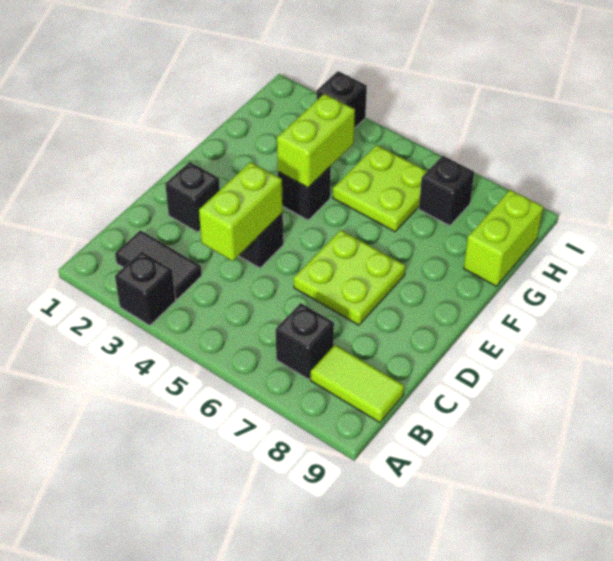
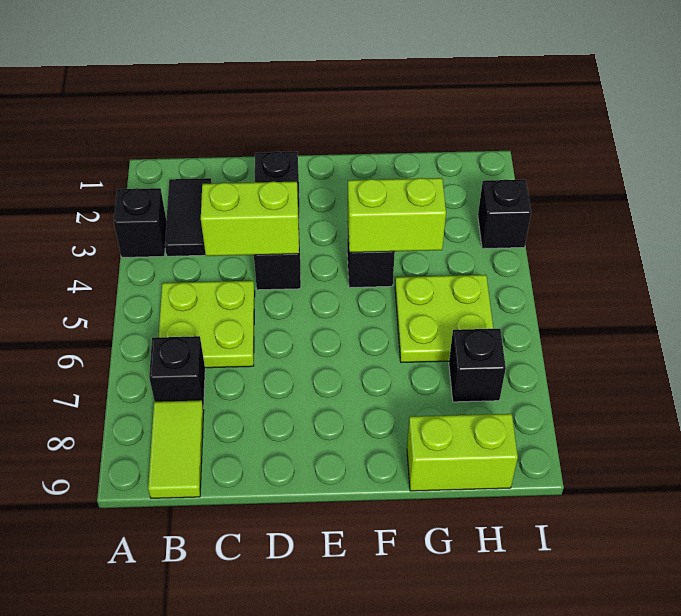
lime 2x2 plate [294,230,406,325] -> lime 2x2 plate moved to [159,281,255,368]

